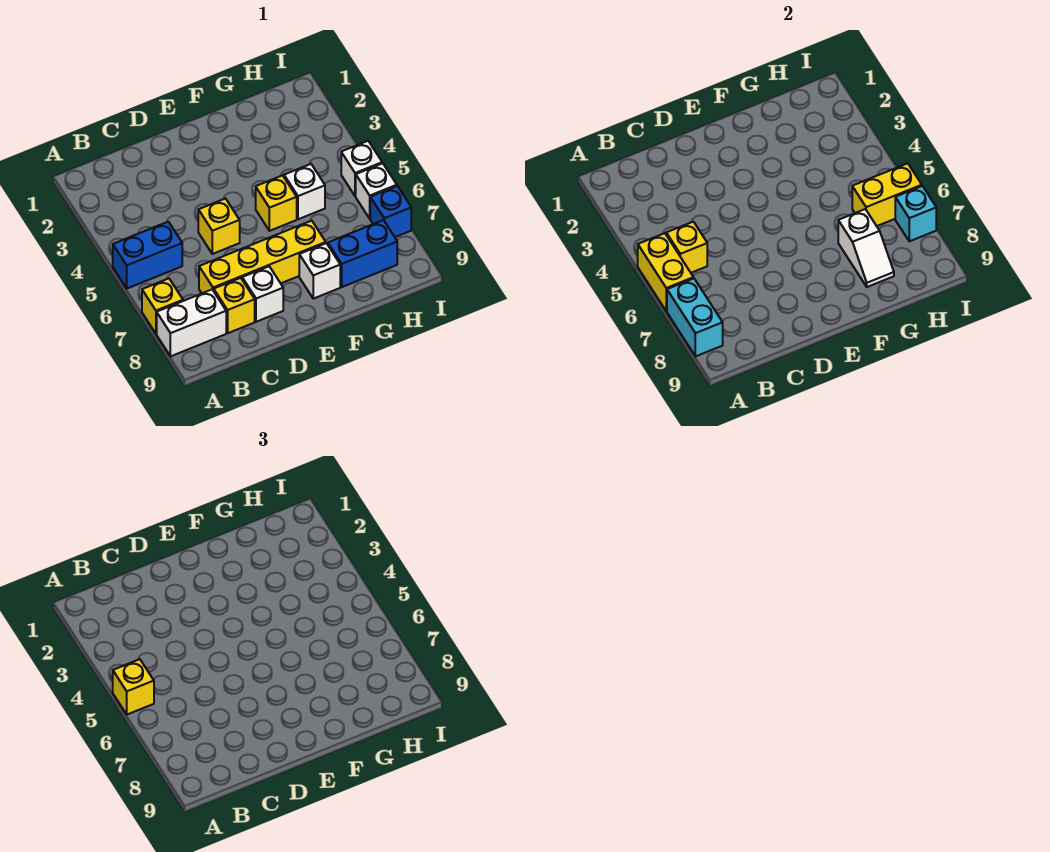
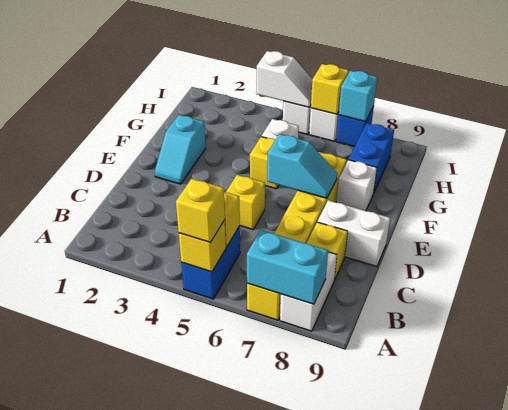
yellow 1x2 brick [638,233,693,311] -> yellow 1x1 brick [179,220,226,272]
white 1x1 brick [242,266,283,322] -> white 1x2 brick [317,200,390,266]
none -> cyan 1x2 slope [155,115,206,184]
none -> cyan 1x2 slope [267,134,337,198]
white 1x2 slope [838,209,894,287] -> white 1x2 slope moved to [256,51,312,107]
yellow 1x2 brick [852,163,922,226] -> yellow 1x1 brick [311,64,349,114]

